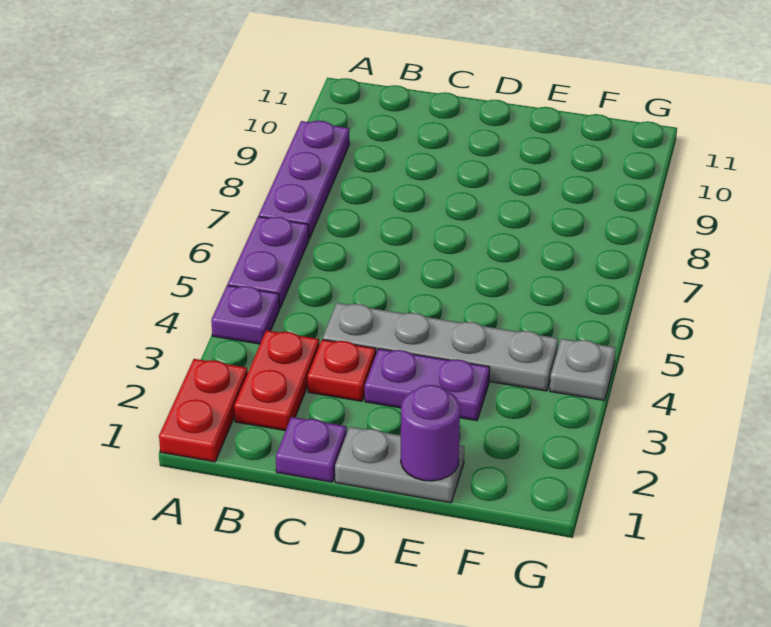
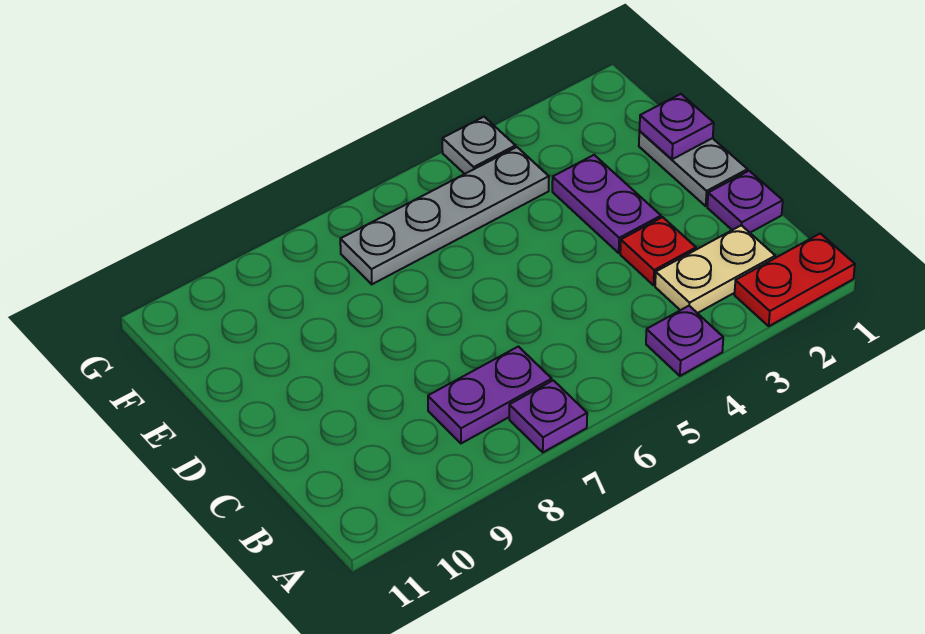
purple 1x2 plate [228,216,309,308] -> purple 1x2 plate moved to [428,347,552,443]
purple 1x3 plate [259,121,349,239] -> purple 1x1 plate [509,380,587,452]
red 1x2 plate [234,330,319,431] -> tan 1x2 plate [655,225,775,313]
grey 1x4 plate [323,303,558,391] -> grey 1x4 plate turned to [340,147,549,284]
purple 1x1 round brick [401,385,460,481] -> purple 1x1 plate [639,94,714,159]

